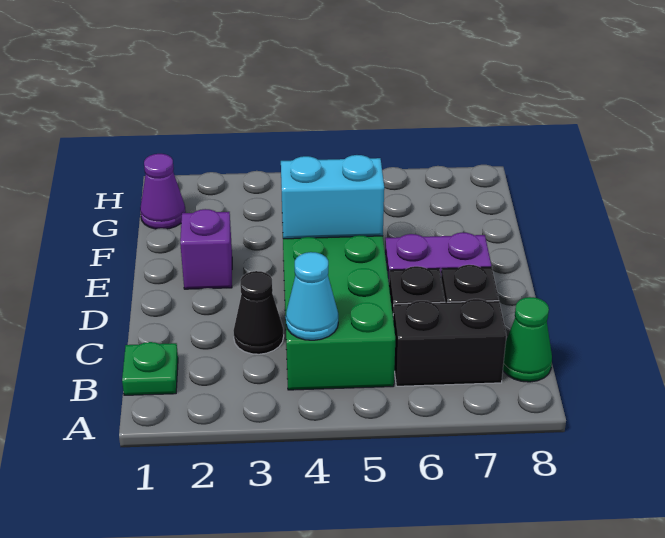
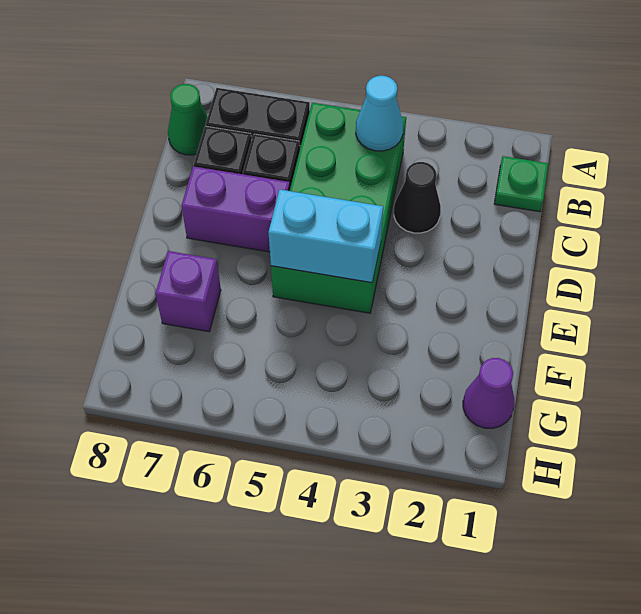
purple 1x1 brick [180,209,232,289] -> purple 1x1 brick moved to [155,251,221,332]

